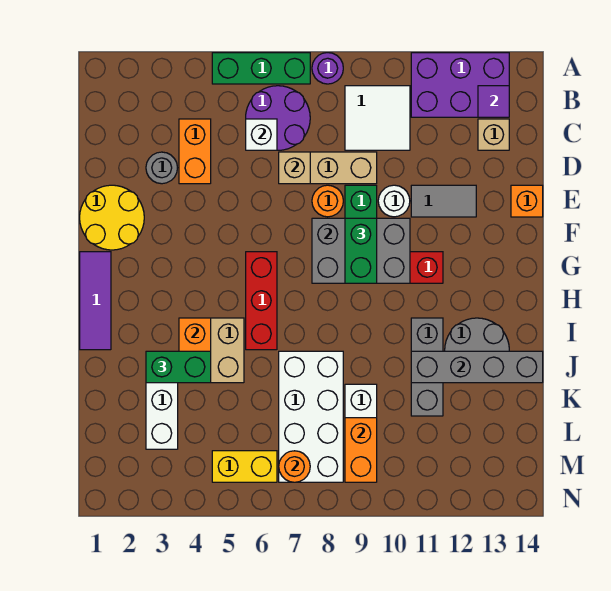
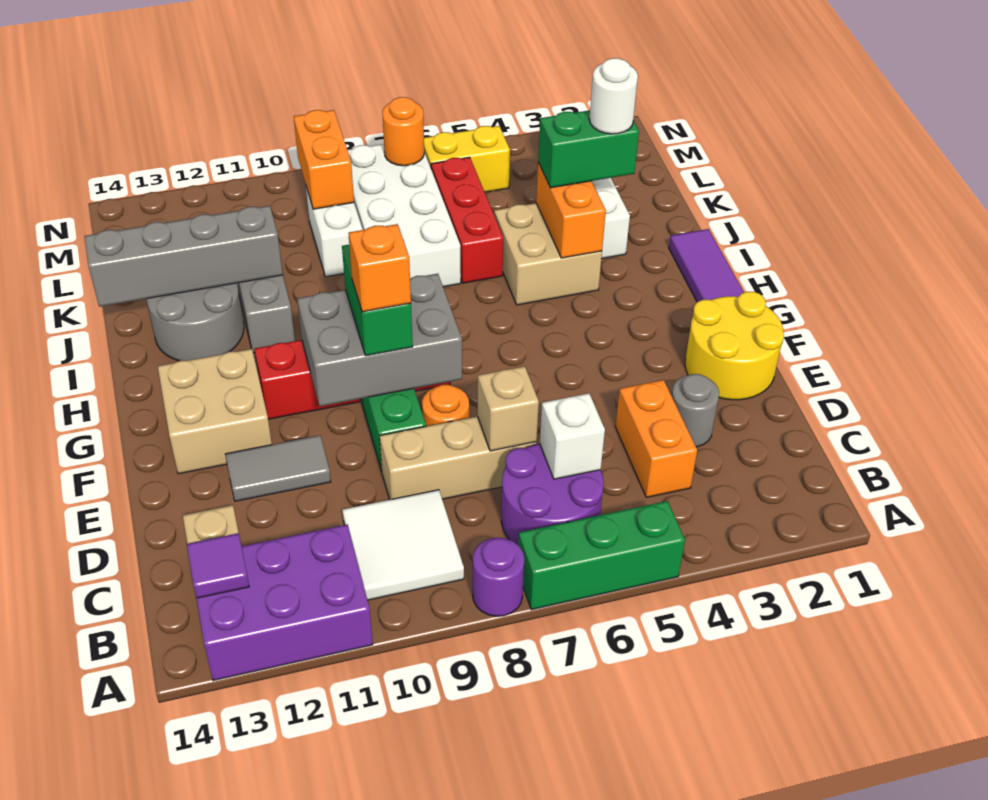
white 1x1 round brick [378,185,410,217] -> white 1x1 round brick moved to [589,58,638,134]
orange 1x1 brick [511,185,543,217] -> orange 1x1 brick moved to [348,224,411,312]
none -> tan 2x2 brick [158,349,272,474]
red 1x3 brick [246,252,277,350] -> red 1x3 brick moved to [431,157,504,283]

